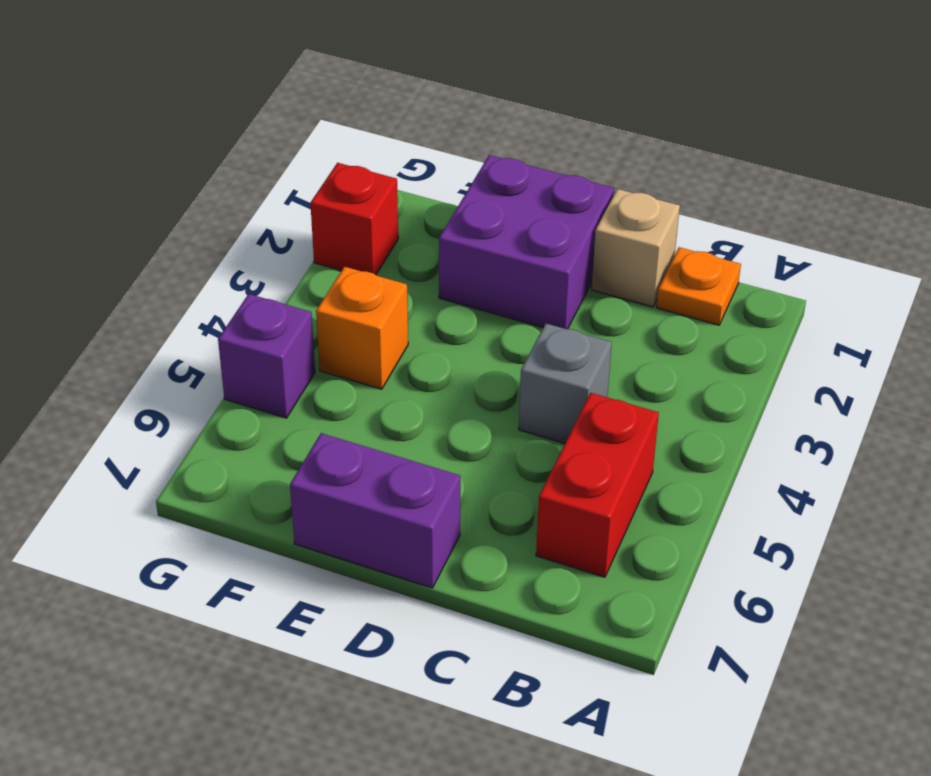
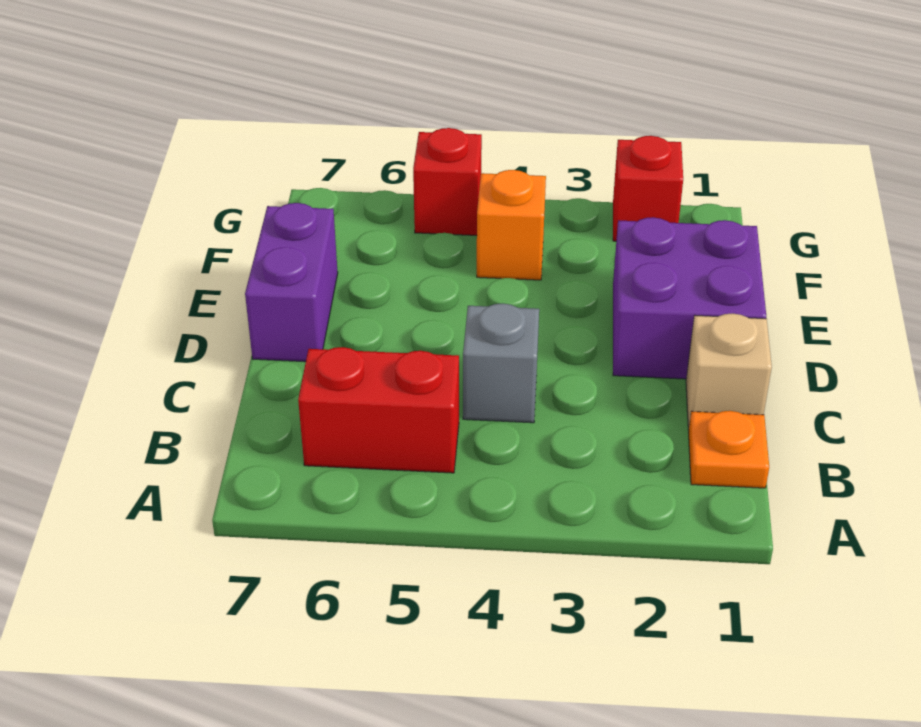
purple 1x1 brick [218,294,315,418] -> red 1x1 brick [413,128,482,235]

